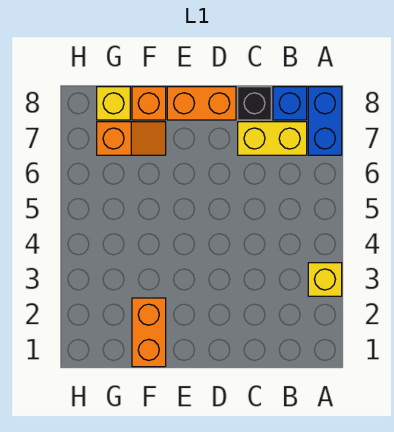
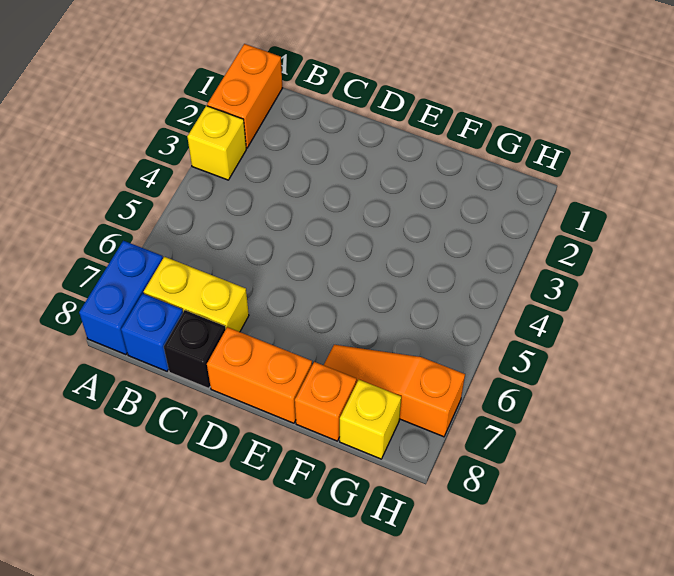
orange 1x2 brick [132,298,166,367] -> orange 1x2 brick moved to [207,44,282,148]
orange 1x2 slope [97,122,166,155] -> orange 1x3 slope [324,345,465,437]

